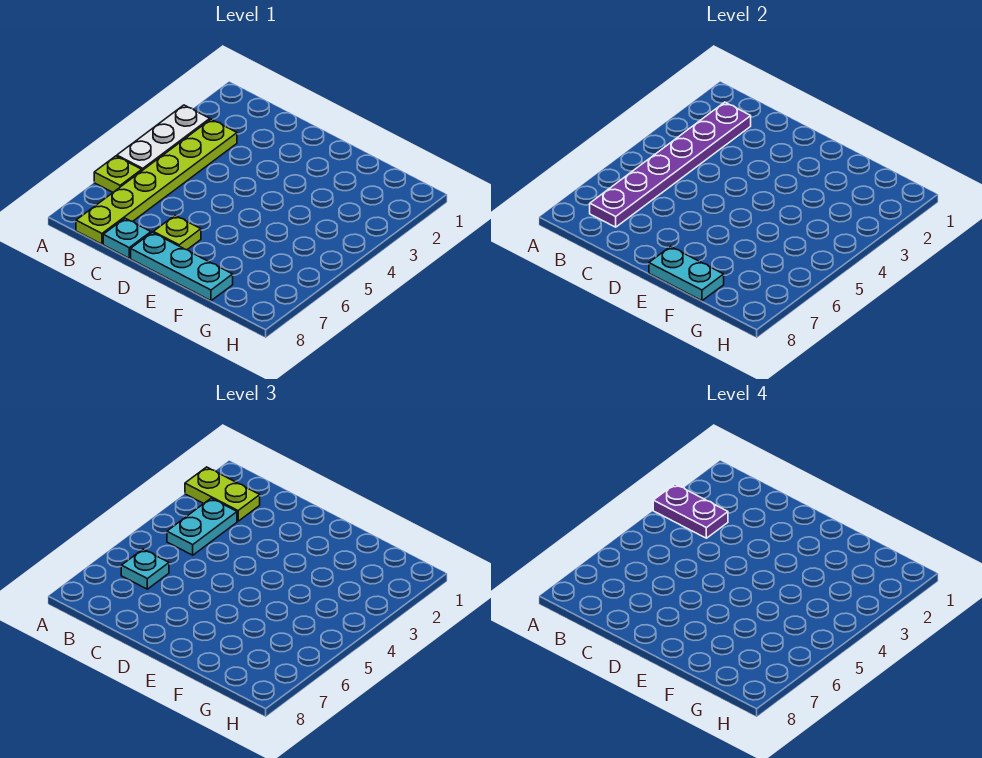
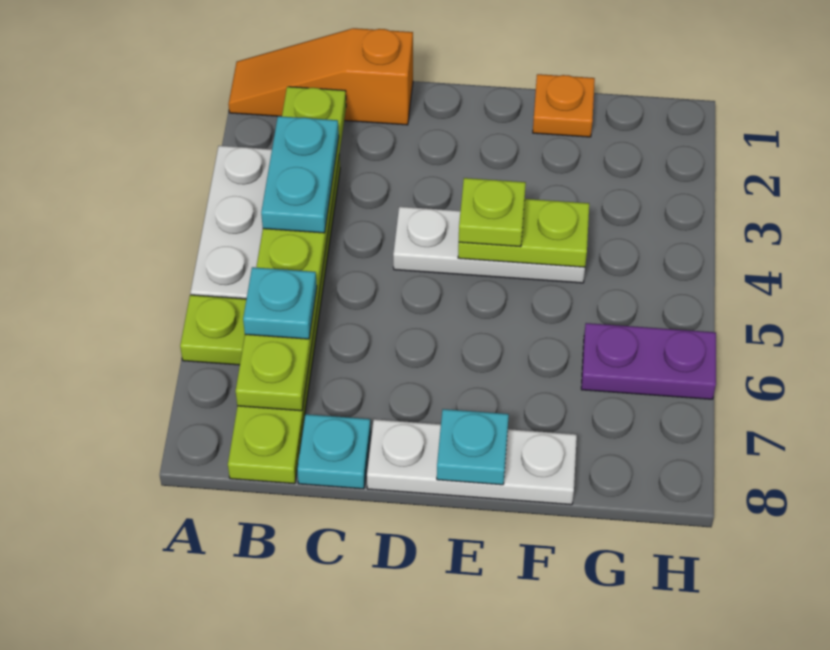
none -> orange 1x3 slope [228,28,413,125]
lime 1x2 plate [185,467,260,521] -> lime 1x2 plate moved to [458,199,589,267]
purple 1x2 plate [653,484,728,538] -> purple 1x2 plate moved to [581,323,716,399]
purple 1x6 plate [590,102,751,227] -> lime 1x6 plate [236,87,346,411]
none -> white 1x3 plate [393,207,585,283]
lime 1x1 plate [153,216,201,250] -> lime 1x1 plate moved to [459,178,526,247]
cyan 1x3 plate [131,232,233,301] -> white 1x3 plate [367,419,577,505]
cyan 1x2 plate [649,247,724,301] -> cyan 1x1 plate [437,409,509,485]
none -> orange 1x1 plate [533,74,595,137]

